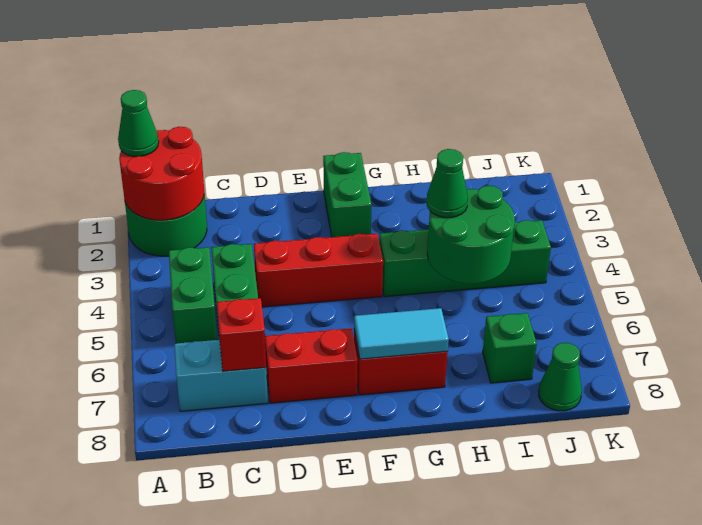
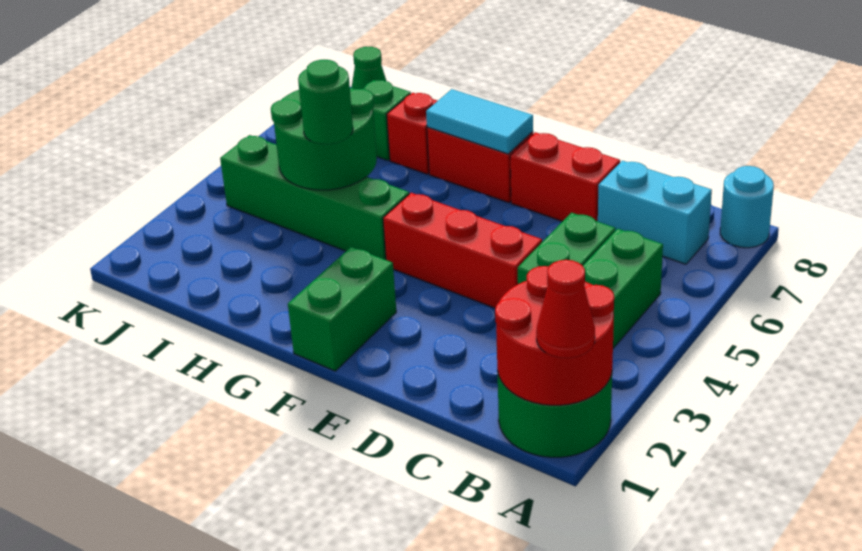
green 1x1 cone [118,90,159,156] -> red 1x1 cone [536,260,595,358]
none -> cyan 1x1 round brick [720,166,774,248]
red 1x1 brick [217,298,266,371] -> red 1x1 brick moved to [387,93,437,174]
green 1x1 cone [427,149,468,218] -> green 1x1 round brick [298,60,353,144]

